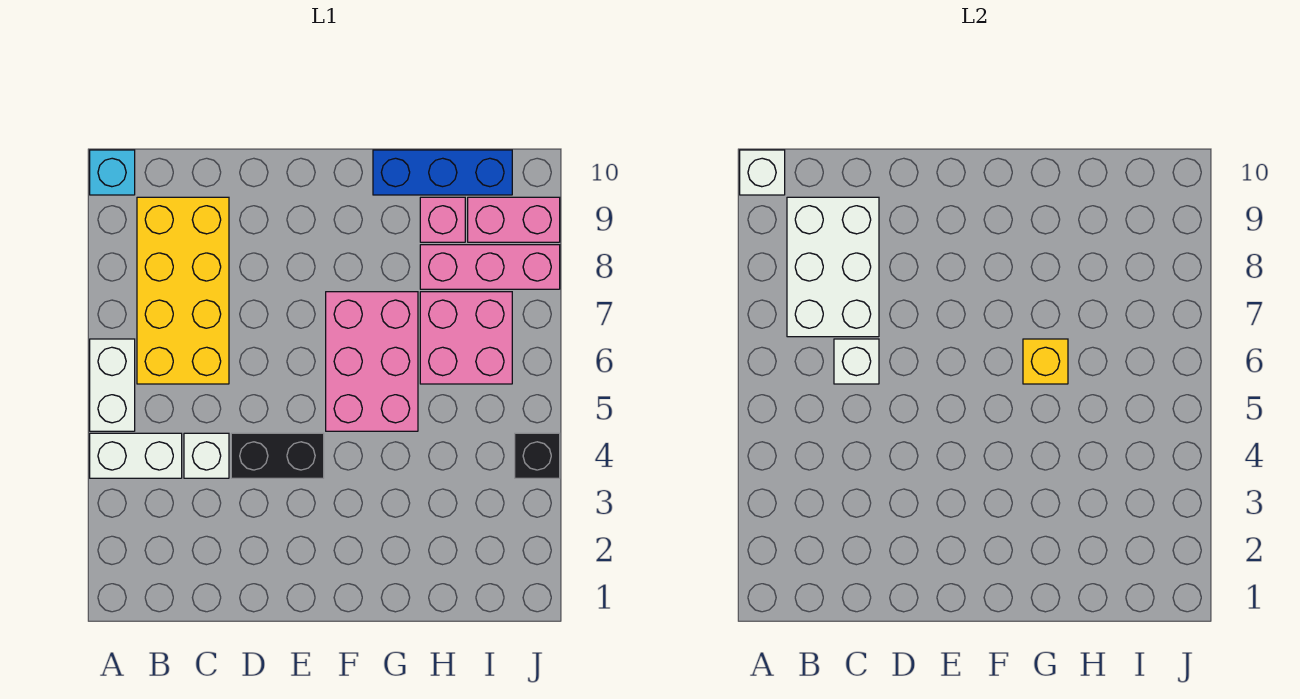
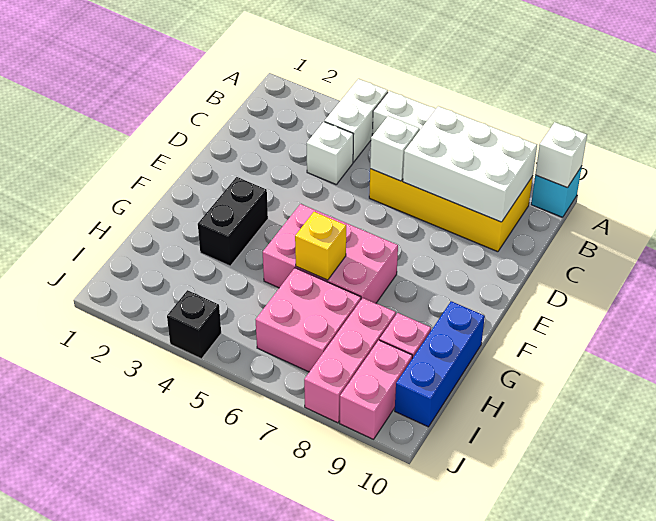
black 1x2 brick [231,433,324,478] -> black 1x2 brick moved to [198,177,268,266]

